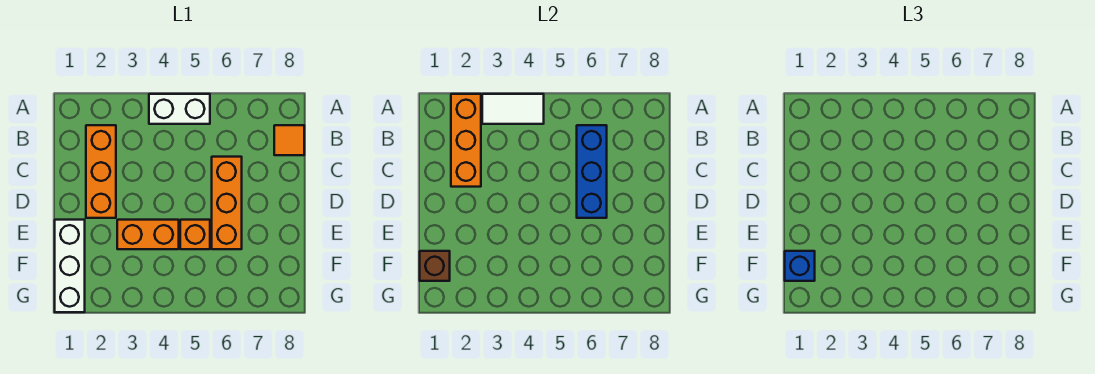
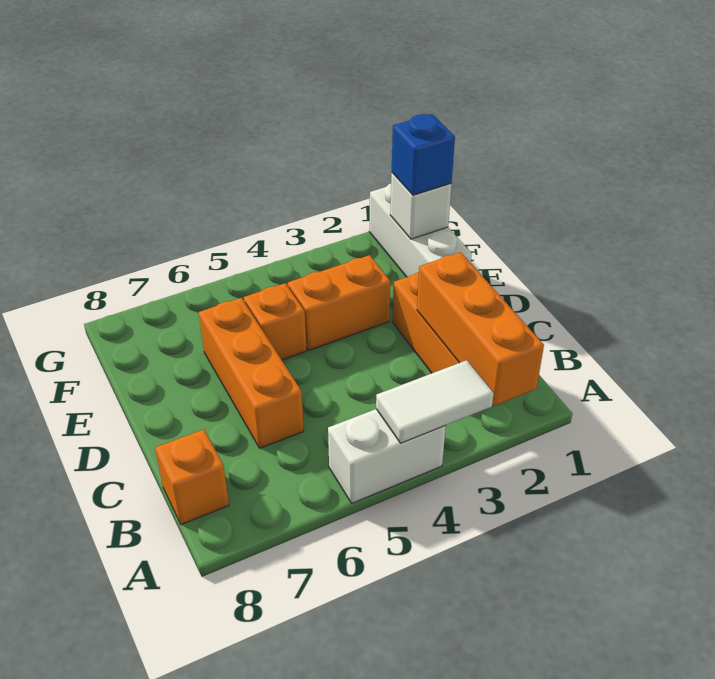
blue 1x3 brick [577,125,607,218] -> none
orange 1x1 tile [274,125,304,155] -> orange 1x1 brick [155,429,229,525]
brown 1x1 brick [420,251,450,281] -> white 1x1 brick [390,173,451,239]

